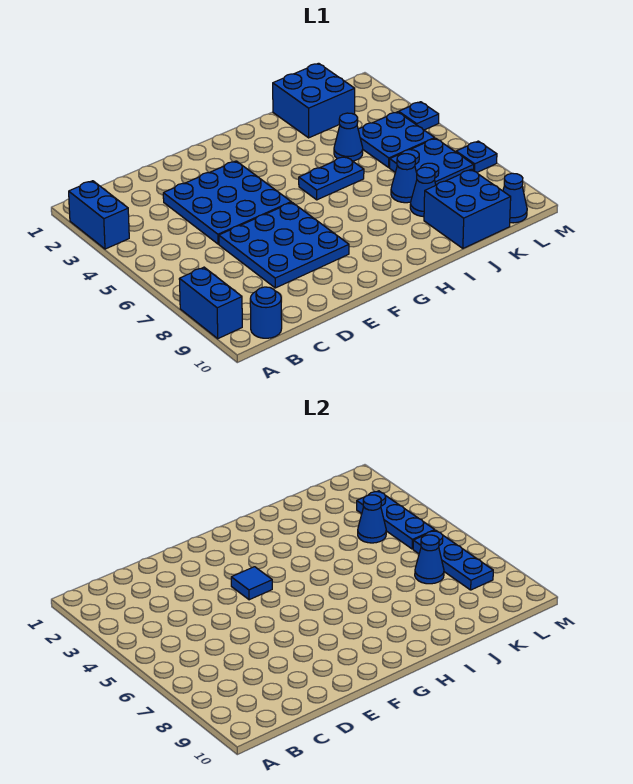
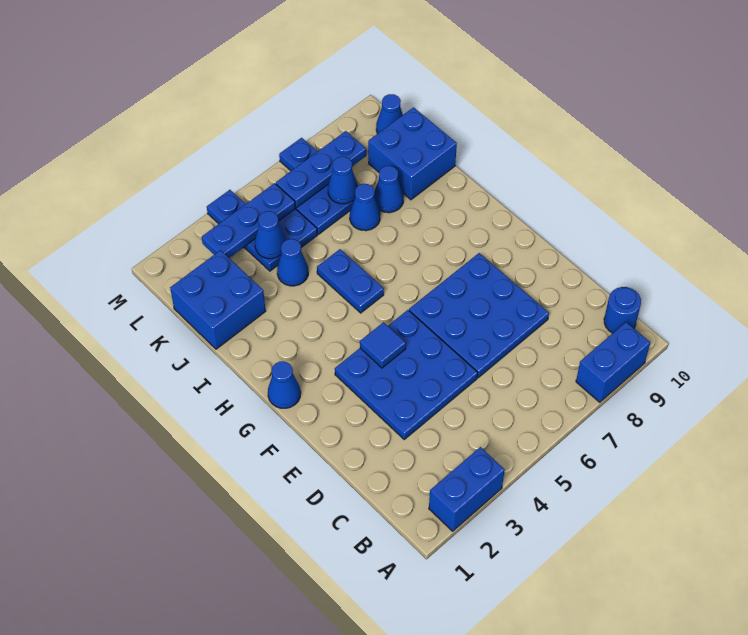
none -> blue 1x1 cone [268,361,301,408]

